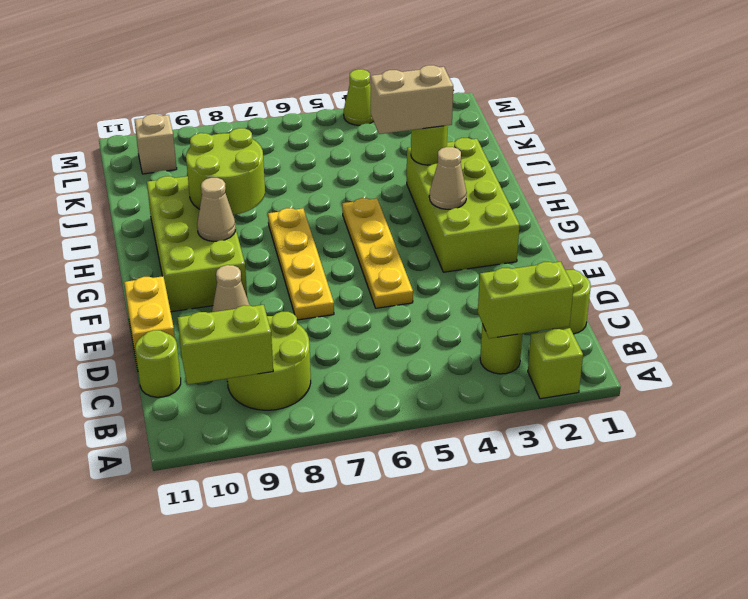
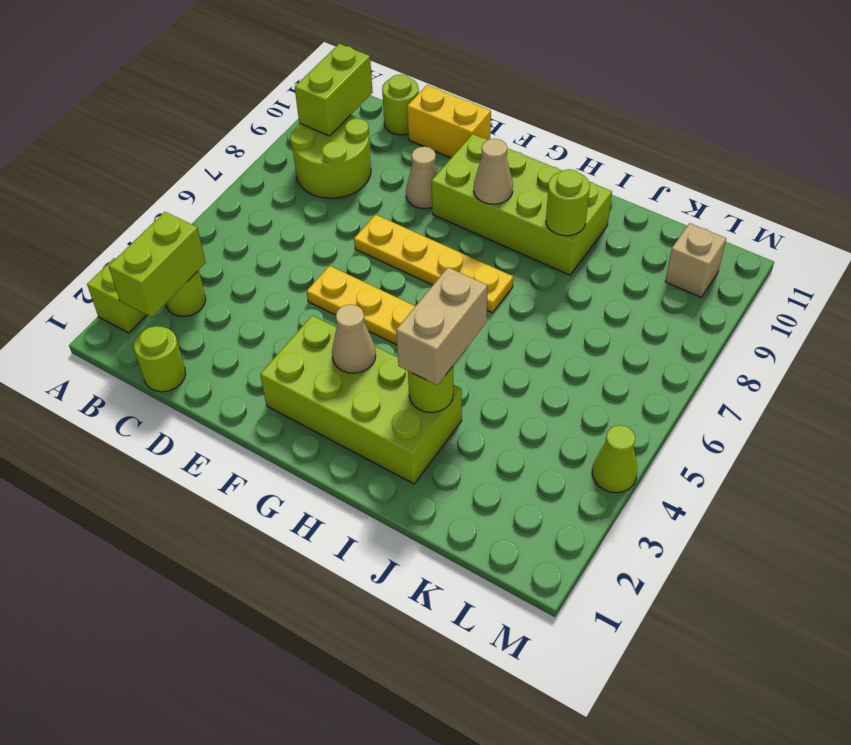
lime 2x2 round brick [186,128,265,215] -> lime 1x1 round brick [546,169,590,236]

